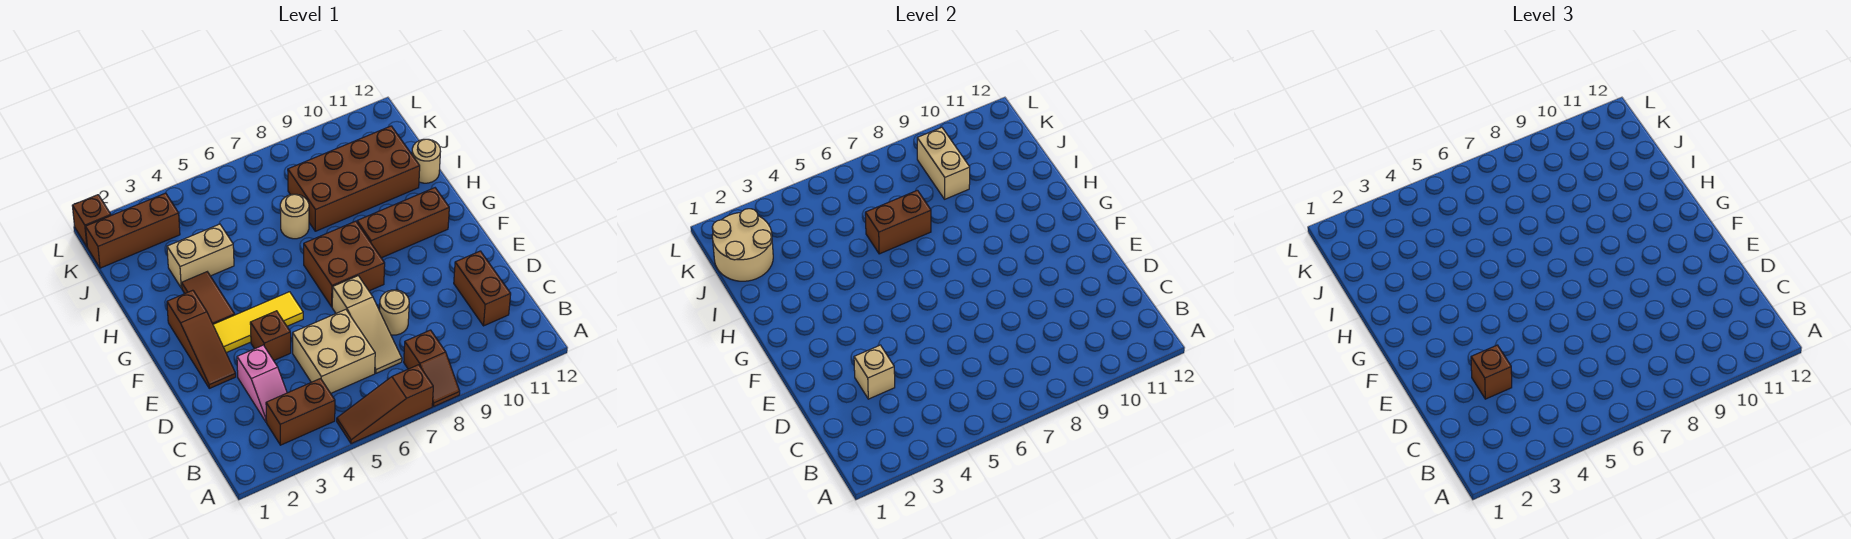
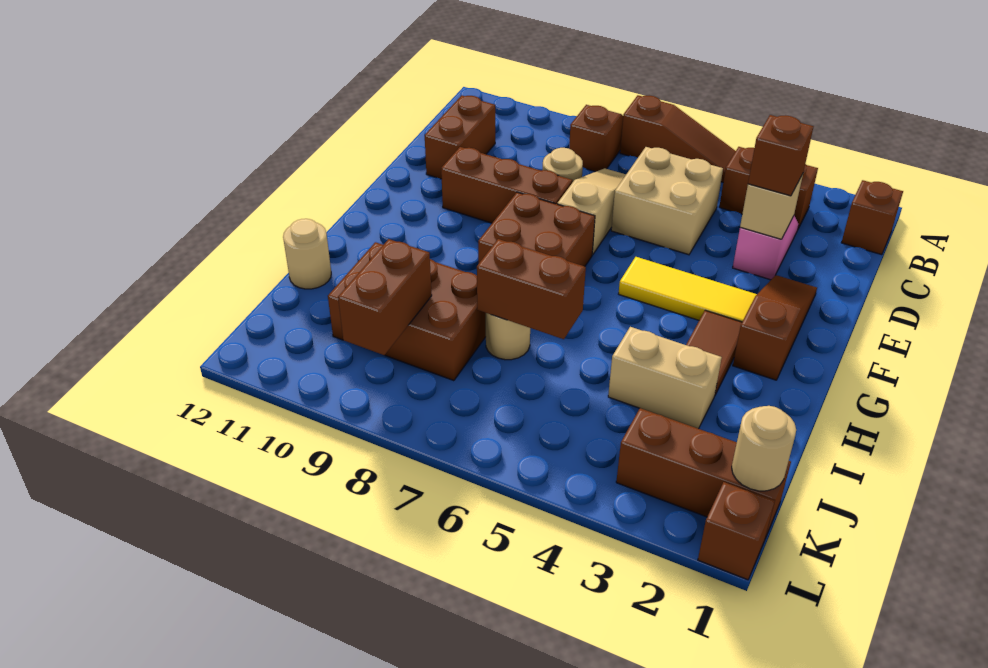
brown 1x1 brick [250,311,291,361] -> brown 1x1 brick moved to [841,180,903,255]
brown 1x3 brick [357,188,449,258] -> brown 1x3 brick moved to [441,147,572,223]
brown 2x4 brick [288,126,420,231] -> brown 2x3 brick [328,242,486,381]
tan 2x2 round brick [712,209,773,281] -> tan 1x1 round brick [732,406,796,491]
tan 1x2 brick [917,127,970,199] -> brown 1x2 brick [338,239,432,355]

